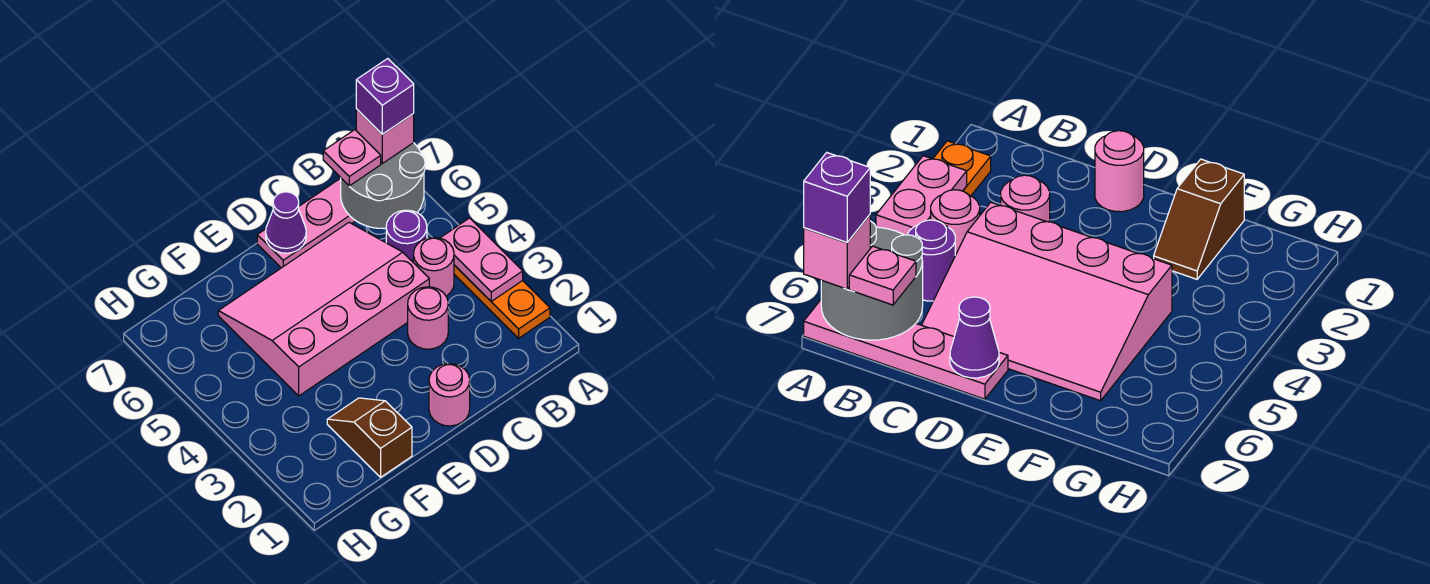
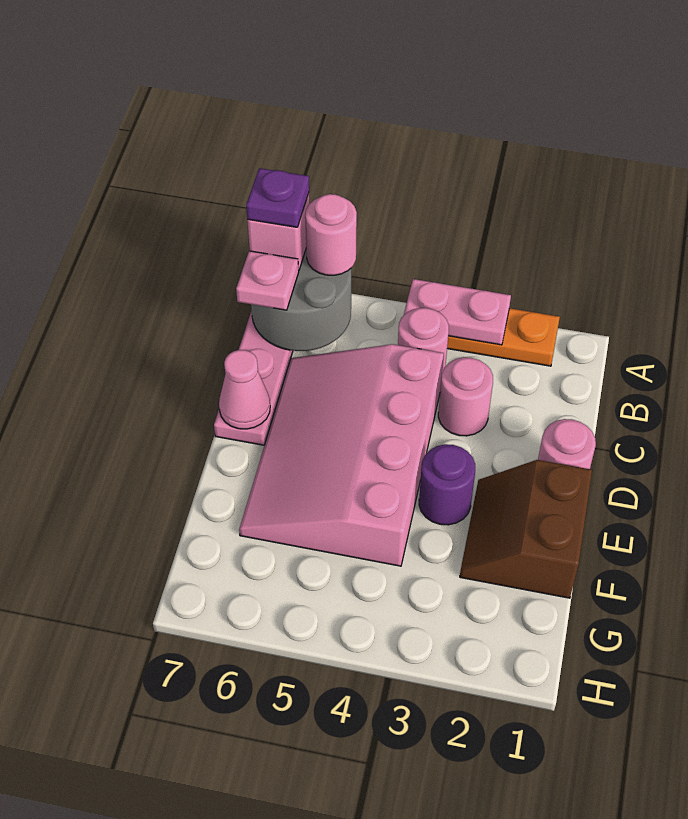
none -> pink 1x1 round brick [305,194,357,275]
purple 1x1 brick [356,59,414,134] -> purple 1x1 plate [246,168,309,227]
purple 1x1 round brick [386,210,427,262] -> purple 1x1 round brick moved to [419,444,475,525]
purple 1x1 cone [266,192,306,253] -> pink 1x1 cone [219,350,270,429]
brown 1x2 slope [327,398,412,477] -> brown 2x2 slope [460,460,592,598]

